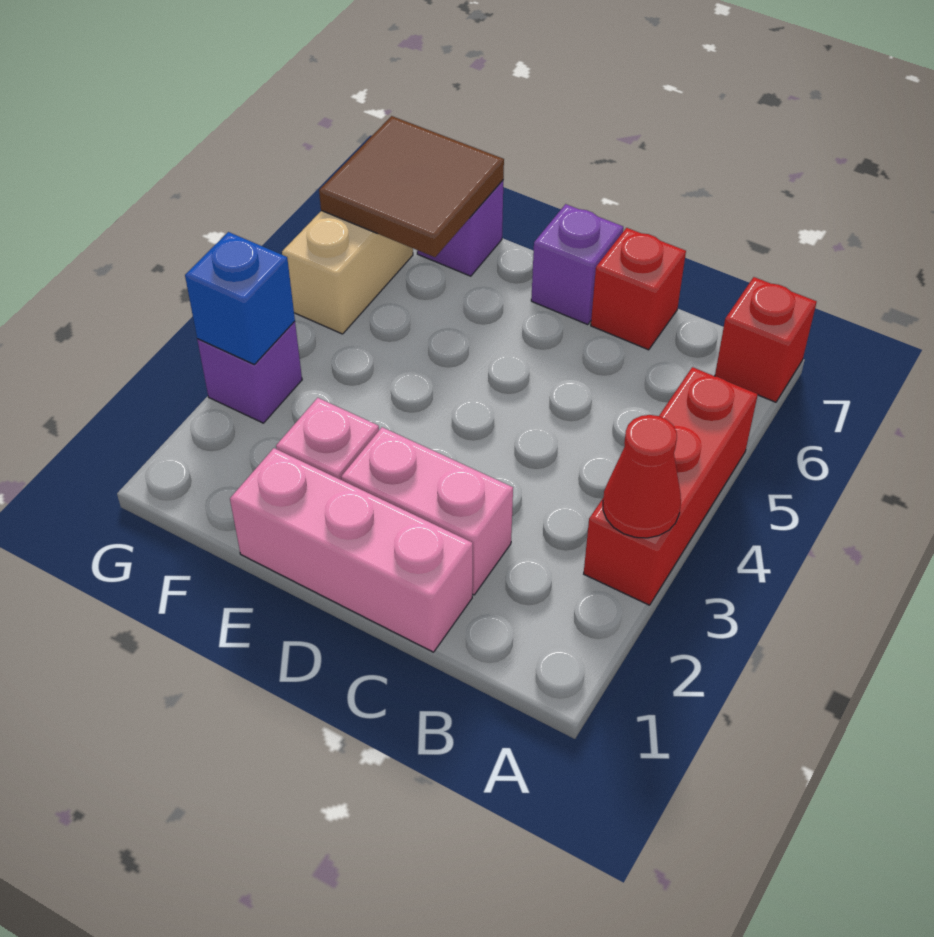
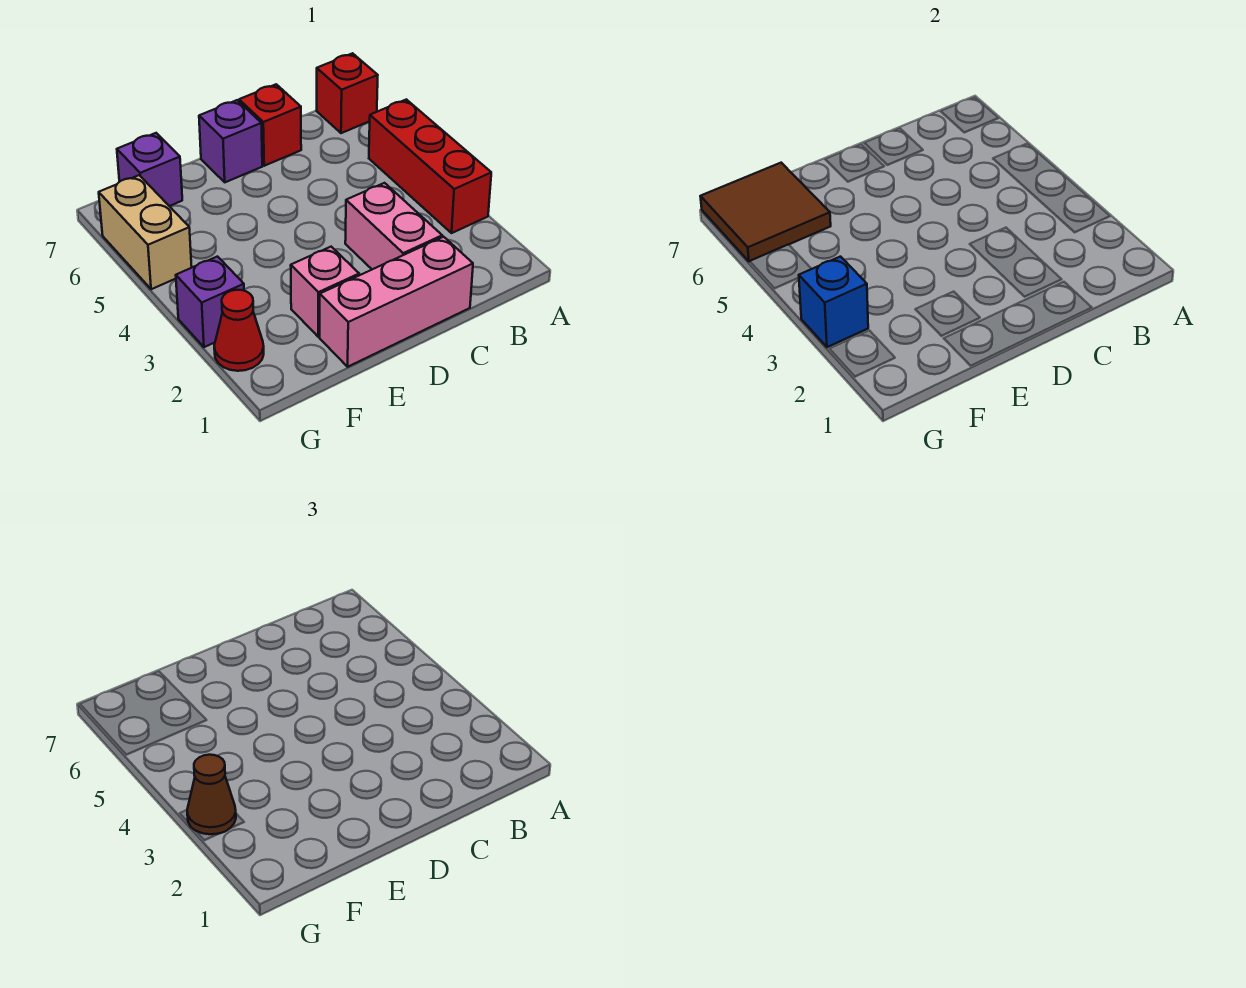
red 1x1 cone [603,415,681,538] -> red 1x1 cone moved to [214,290,264,371]
pink 1x2 brick [341,427,513,595] -> pink 1x2 brick turned to [345,183,442,269]
none -> brown 1x1 cone [187,755,236,834]

